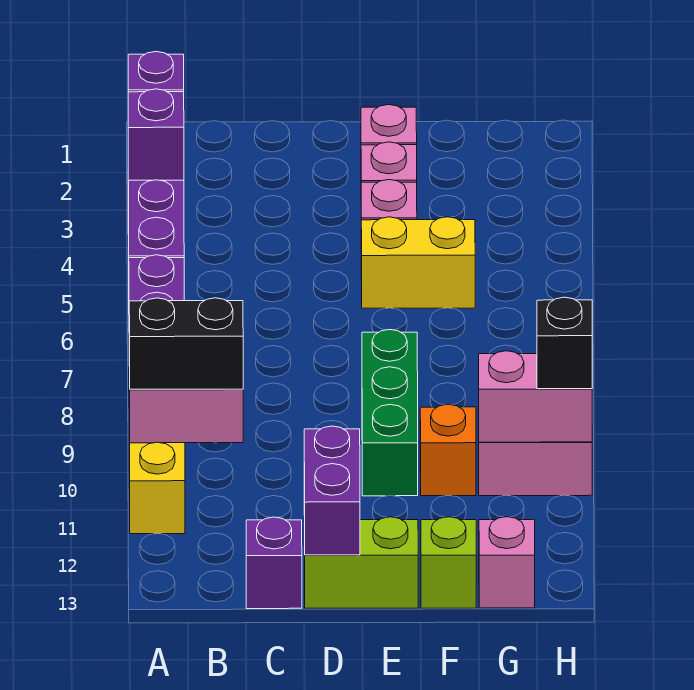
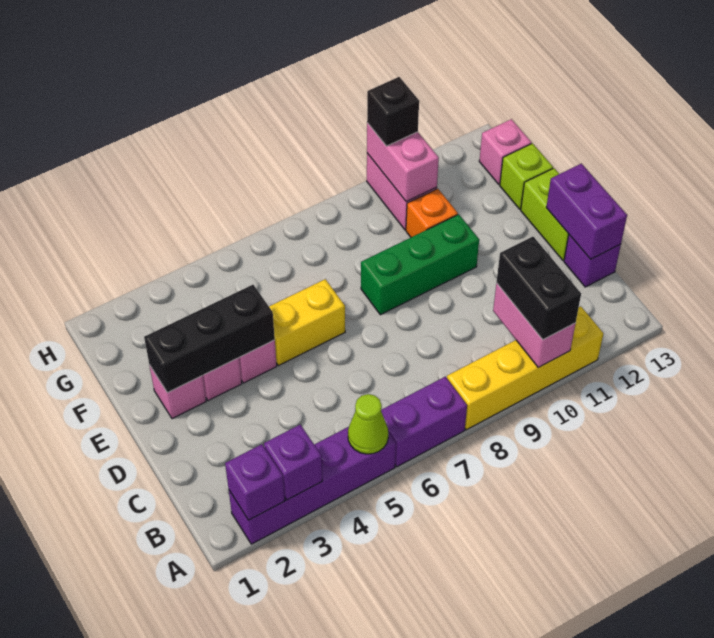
none -> lime 1x1 cone [348,394,388,454]
purple 1x2 brick [304,426,360,555] -> purple 1x2 brick turned to [546,164,627,259]
none -> black 1x3 brick [144,285,275,393]
yellow 1x2 brick [361,217,475,308] -> yellow 1x2 brick turned to [269,279,345,366]

